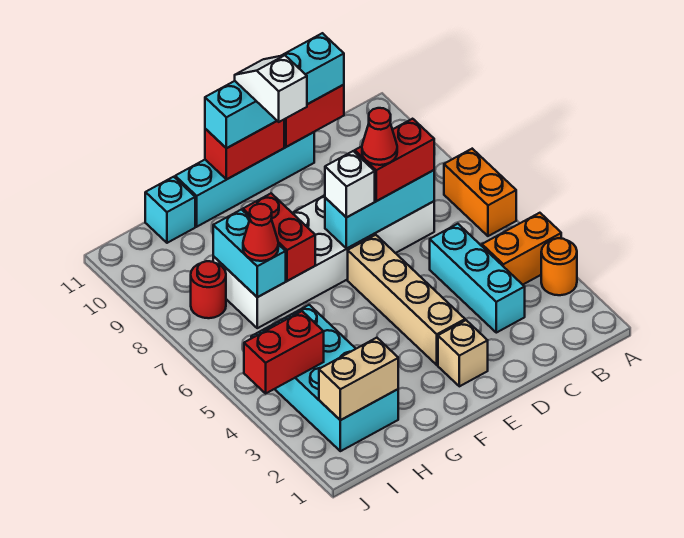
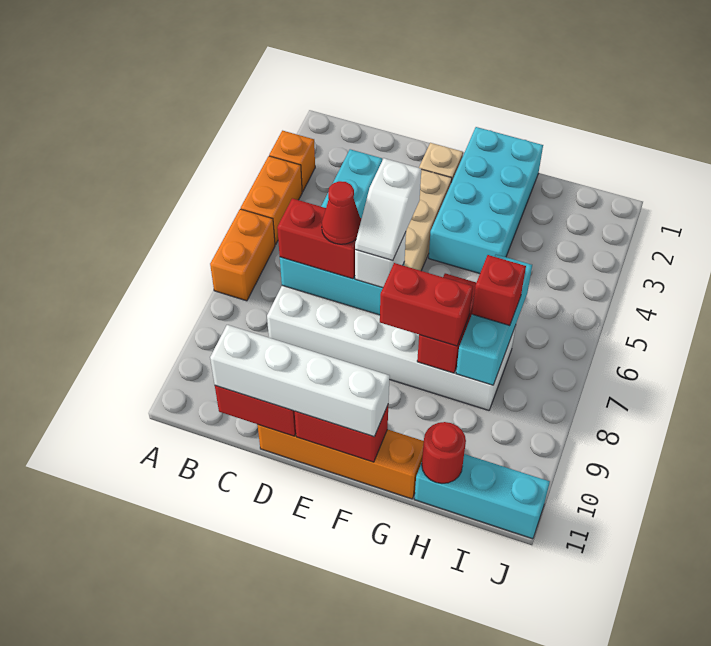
orange 1x1 round brick [541,238,577,295] -> orange 1x1 brick [269,131,315,192]
orange 1x2 brick [482,213,561,285] -> orange 1x2 brick turned to [241,156,302,245]
cyan 1x4 brick [205,33,344,148] -> white 1x4 brick [210,325,390,437]
cyan 1x4 brick [175,132,314,227] -> orange 1x4 brick [257,424,424,499]
white 1x2 slope [235,55,307,122] -> white 1x2 slope moved to [355,158,421,261]
cyan 2x4 brick [251,305,398,451] -> cyan 2x4 brick moved to [429,127,543,274]
tan 1x2 brick [319,338,398,420] -> none
cyan 1x2 brick [213,209,286,297] -> cyan 1x3 brick [456,254,532,385]
red 1x1 cone [243,204,278,261] -> red 1x1 brick [472,255,526,326]
cyan 1x1 brick [145,177,195,243] -> cyan 1x3 brick [414,454,550,539]
red 1x2 brick [244,311,324,393] -> red 1x2 brick moved to [380,263,473,346]
red 1x1 round brick [191,261,226,318] -> red 1x1 round brick moved to [422,422,466,483]

